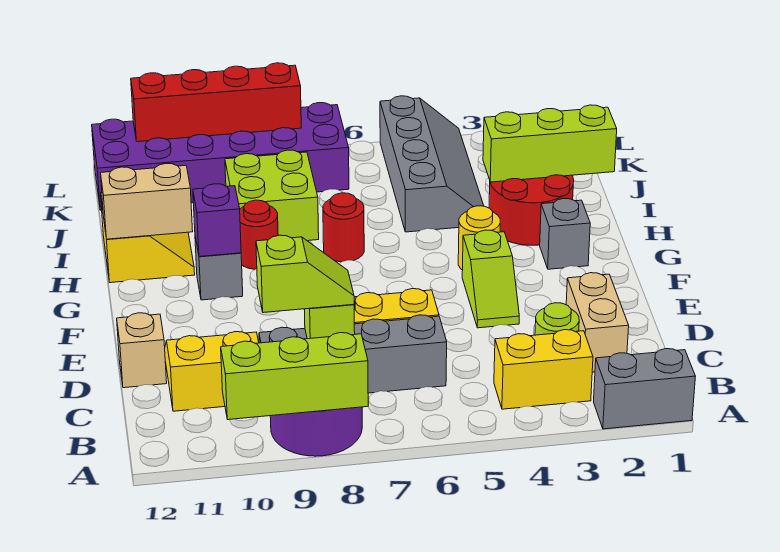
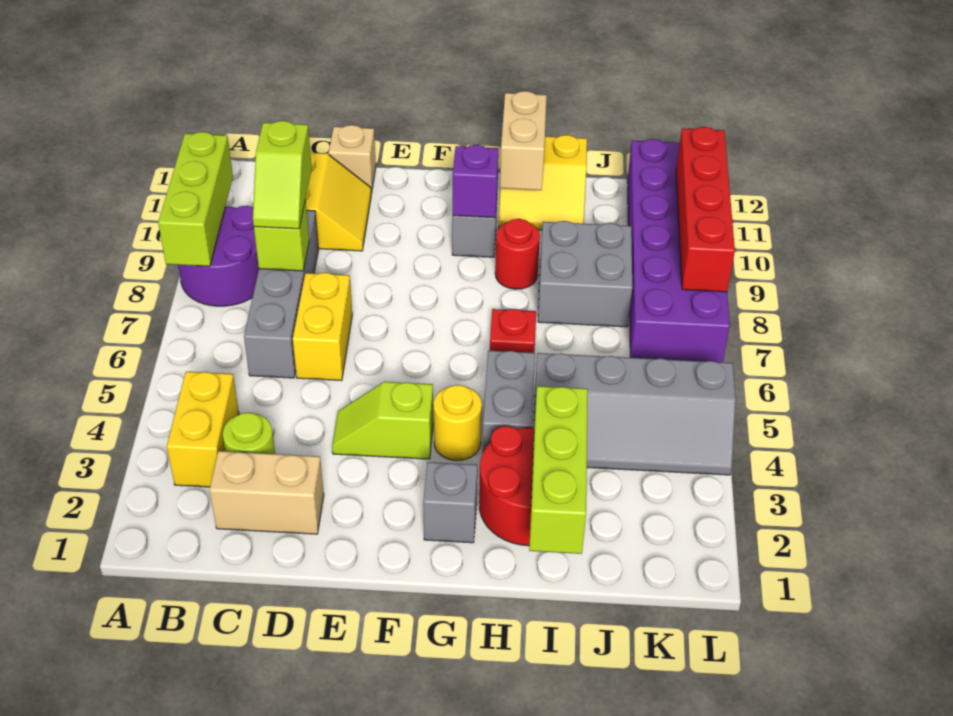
grey 1x2 brick [594,349,695,429] -> grey 1x2 brick moved to [482,351,535,454]
red 1x1 round brick [323,193,364,262] -> red 1x1 plate [490,309,536,353]
lime 2x2 brick [225,150,319,241] -> grey 2x2 brick [538,221,632,327]

